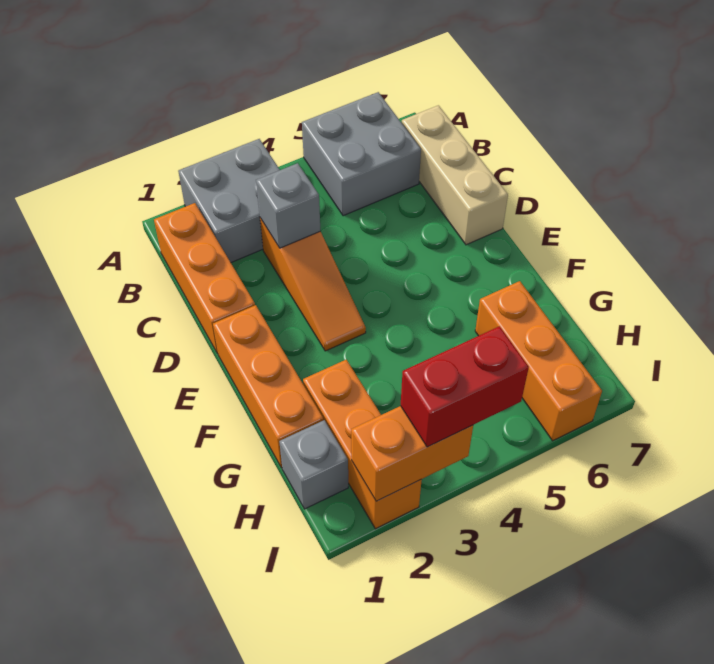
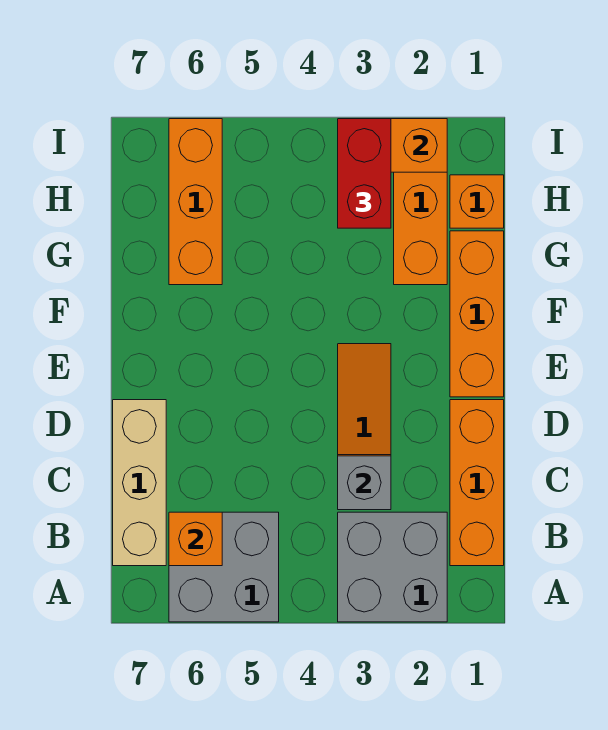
none -> orange 1x1 brick [169,512,222,566]
grey 1x1 brick [279,420,348,509] -> orange 1x1 brick [450,175,504,228]
red 1x2 brick [401,326,529,447] -> red 1x2 brick turned to [338,119,391,228]

